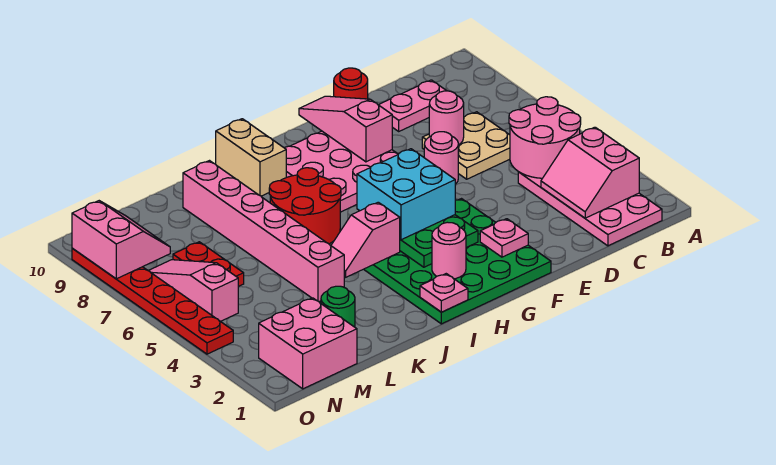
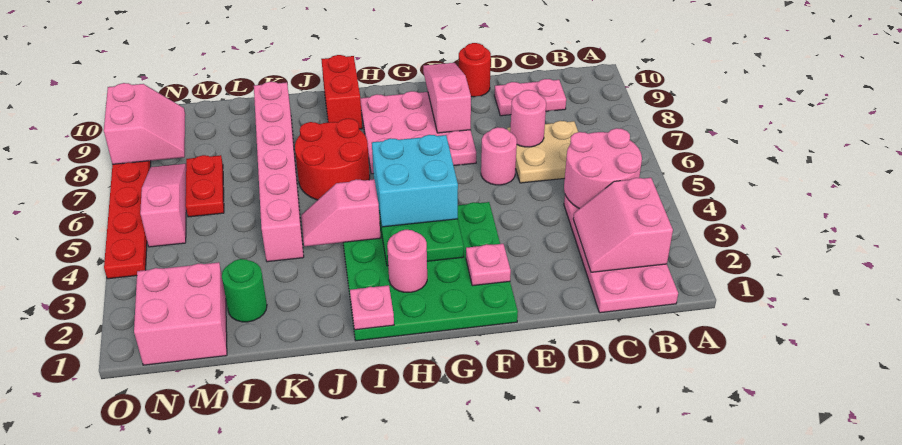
tan 1x2 brick [216,119,286,196] -> red 1x2 brick [321,55,362,129]

